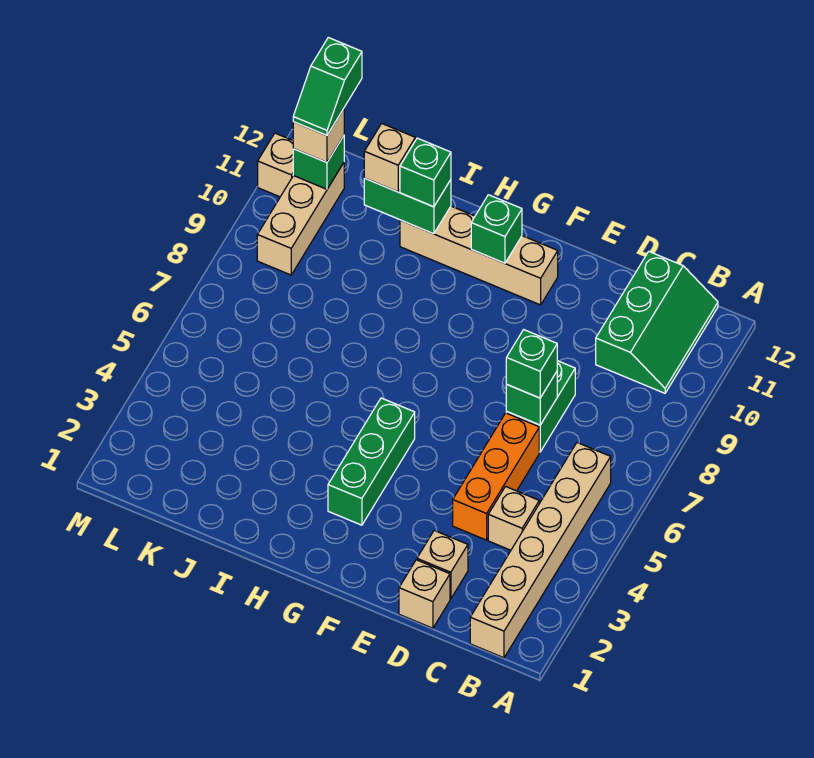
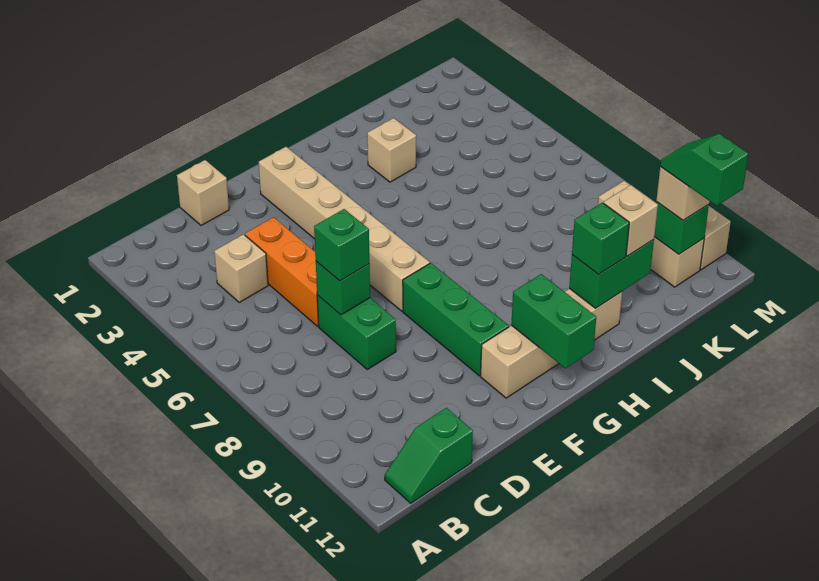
tan 1x6 brick [470,443,611,658] -> tan 1x6 brick moved to [259,147,430,311]
green 2x3 slope [596,252,718,393] -> green 1x2 slope [385,408,473,503]
tan 1x1 brick [417,531,468,599] -> tan 1x1 brick moved to [367,118,416,182]
green 1x3 brick [328,398,415,525] -> green 1x3 brick moved to [403,263,509,376]
green 1x1 brick [471,195,522,263] -> green 1x2 brick [511,274,596,368]

